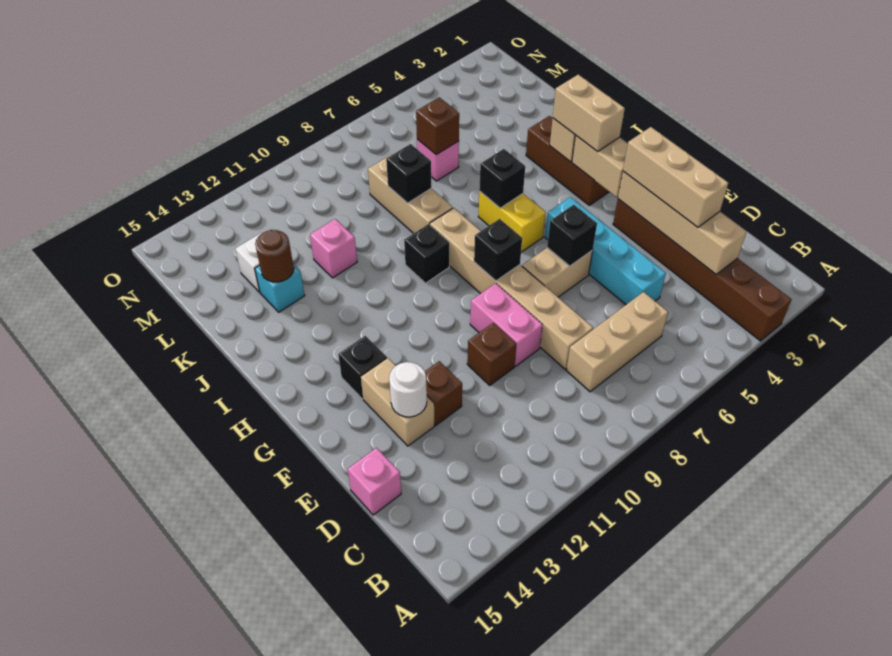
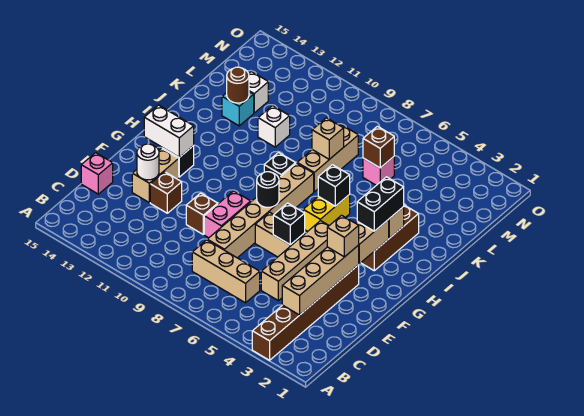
tan 1x3 brick [623,127,728,227] -> tan 1x1 brick [327,215,359,257]
cyan 1x4 brick [545,197,666,305] -> tan 1x4 brick [261,221,329,301]
black 1x1 brick [474,219,522,281] -> black 1x1 round brick [257,172,279,207]
none -> white 1x2 brick [144,105,194,157]
tan 1x2 brick [553,75,625,152] -> black 1x2 brick [357,177,404,231]
black 1x1 brick [386,144,431,203] -> tan 1x1 brick [312,118,344,159]
pink 1x1 brick [310,219,357,278] -> white 1x1 brick [258,106,290,147]

